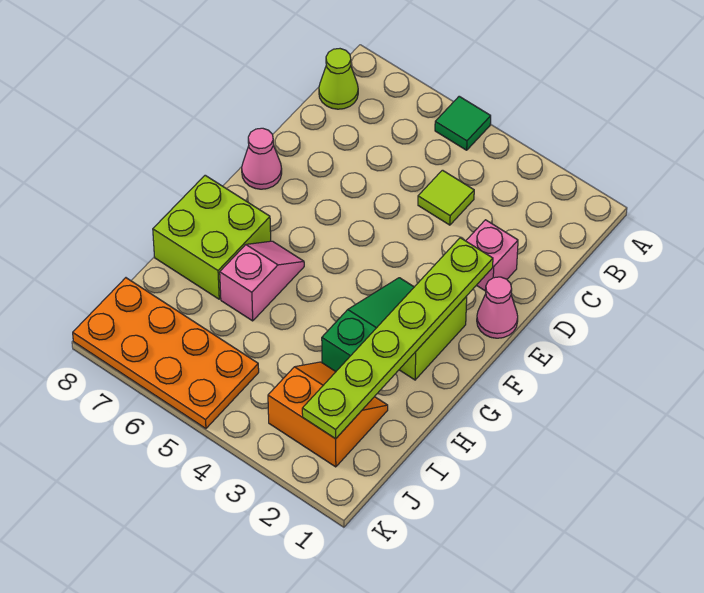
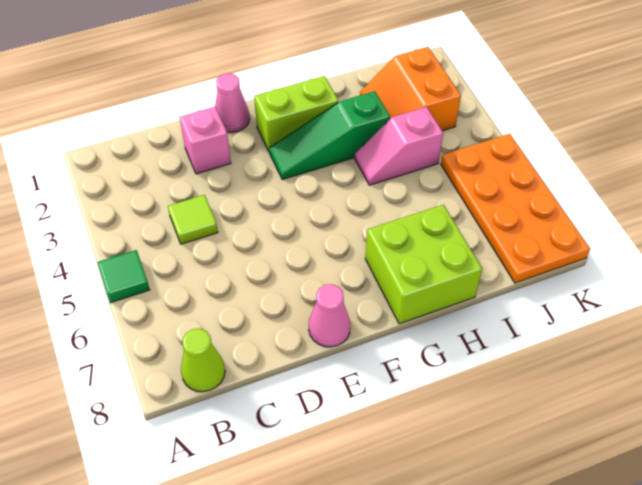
lime 1x6 plate [302,238,493,439] -> none
pink 1x2 slope [220,241,304,321] -> pink 1x2 slope moved to [355,107,443,185]

